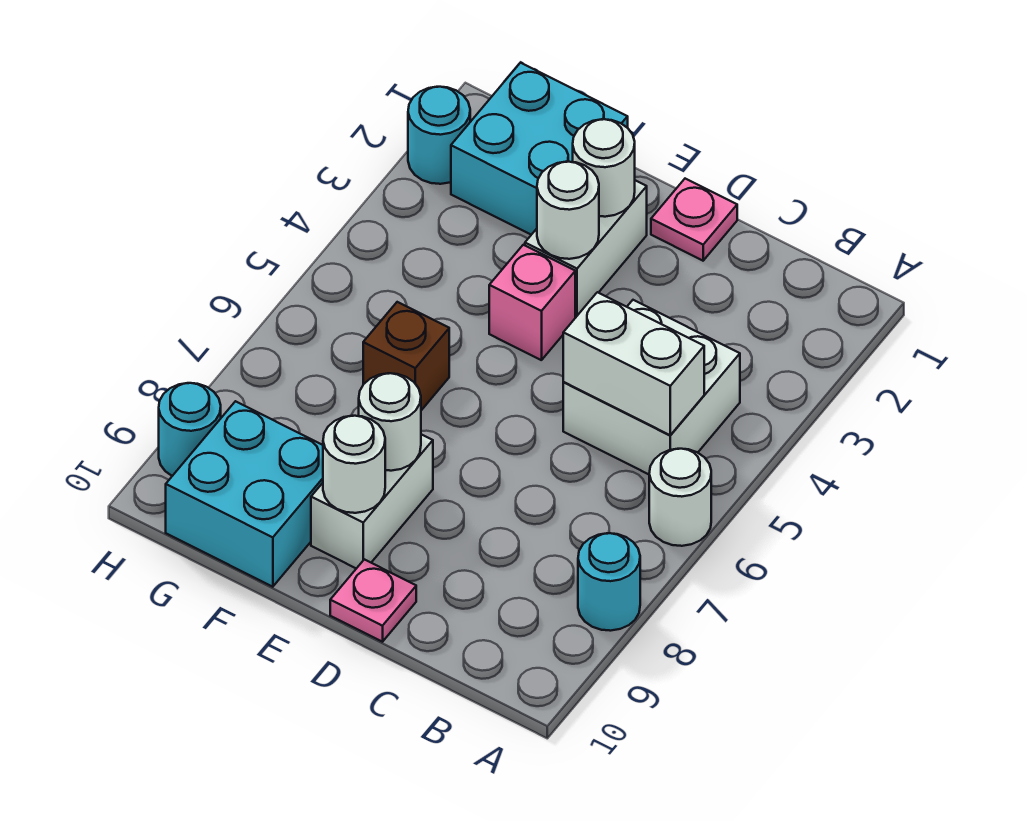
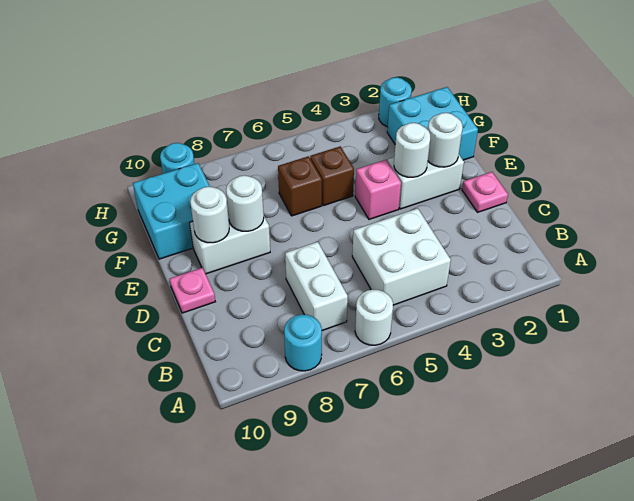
white 1x2 brick [563,292,704,435] -> white 1x2 brick moved to [285,242,348,331]
none -> brown 1x1 brick [310,146,354,206]

